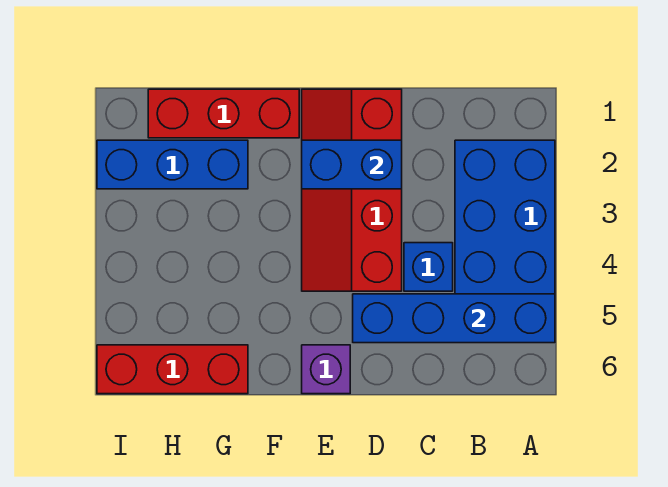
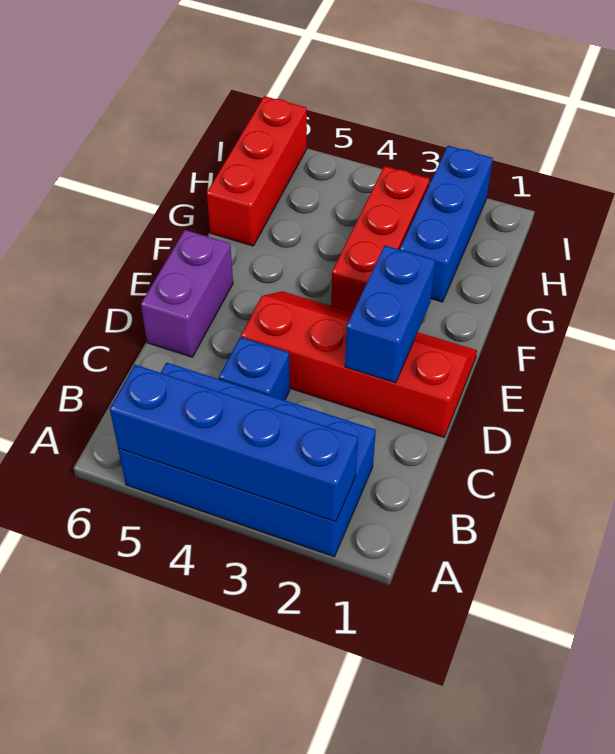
blue 1x4 brick [353,294,555,343] -> blue 1x4 brick turned to [110,365,358,522]
purple 1x1 brick [302,345,350,394] -> purple 1x2 brick [141,230,233,357]
red 1x3 brick [148,89,299,138] -> red 1x3 brick moved to [331,166,430,313]

